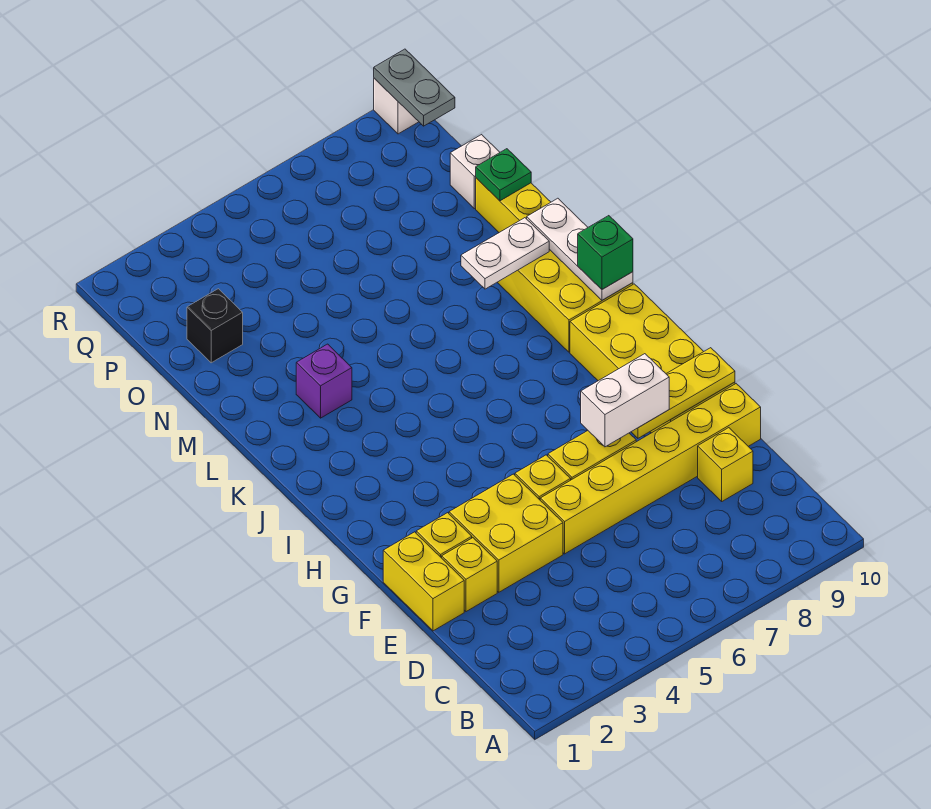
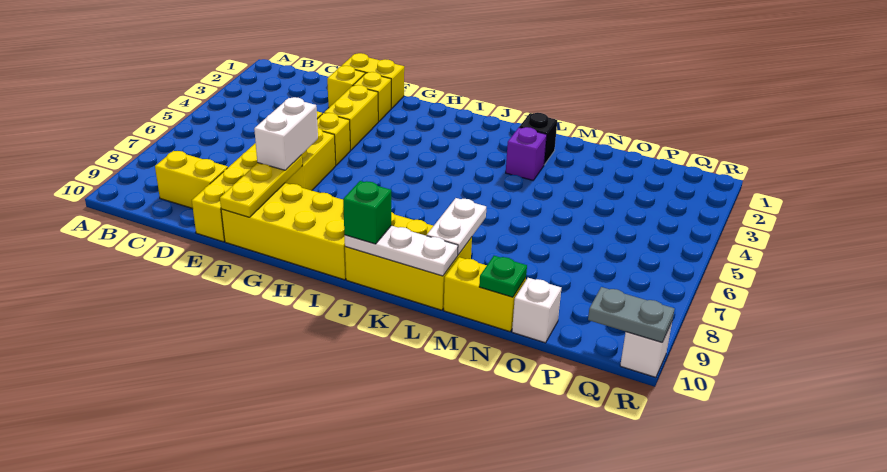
yellow 1x1 brick [698,428,753,501] -> yellow 1x2 brick [155,151,228,208]
yellow 2x2 brick [449,474,563,592] -> yellow 1x2 brick [324,85,378,150]
black 1x1 brick [187,289,243,363] -> black 1x1 brick moved to [519,113,557,165]

